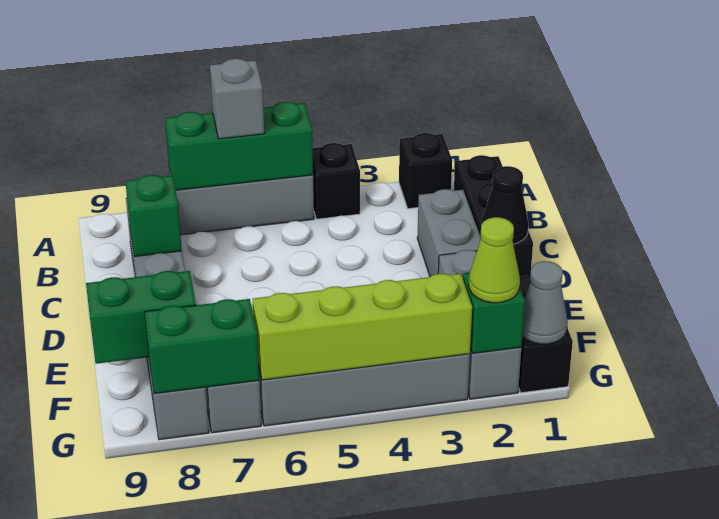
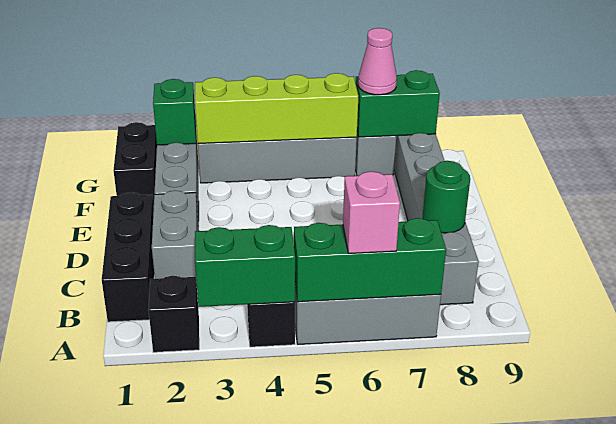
grey 1x1 brick [210,59,264,139] -> pink 1x1 brick [343,172,400,253]
green 1x1 brick [125,175,182,257] -> green 1x1 round brick [423,161,470,233]
black 1x1 cone [481,166,529,244] -> none
green 1x2 brick [86,271,196,364] -> green 1x2 brick moved to [195,225,295,307]
grey 1x1 cone [522,261,568,344] -> none
lime 1x1 cone [469,217,520,303] -> none
none -> pink 1x1 cone [358,28,397,95]

